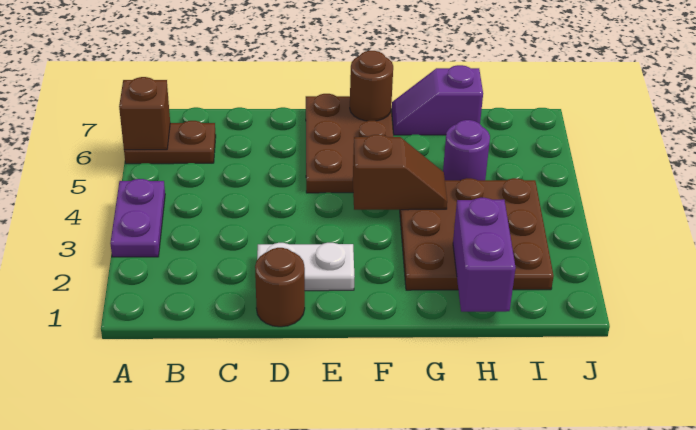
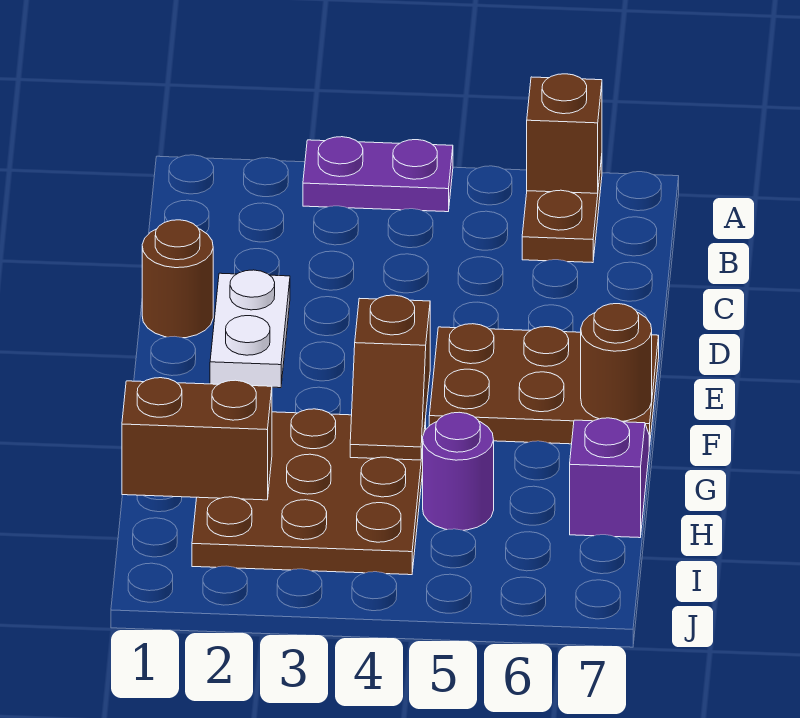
purple 1x2 brick [453,198,516,312] -> brown 1x2 brick [122,378,272,500]

